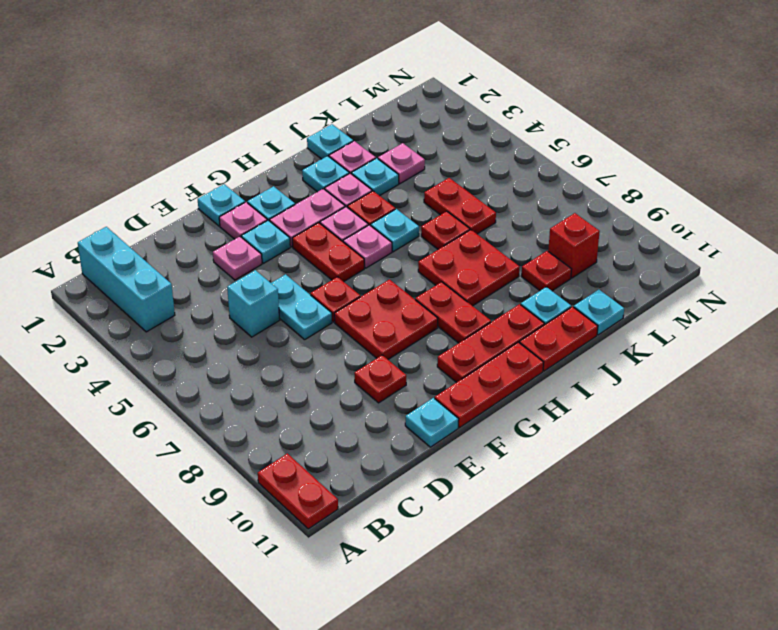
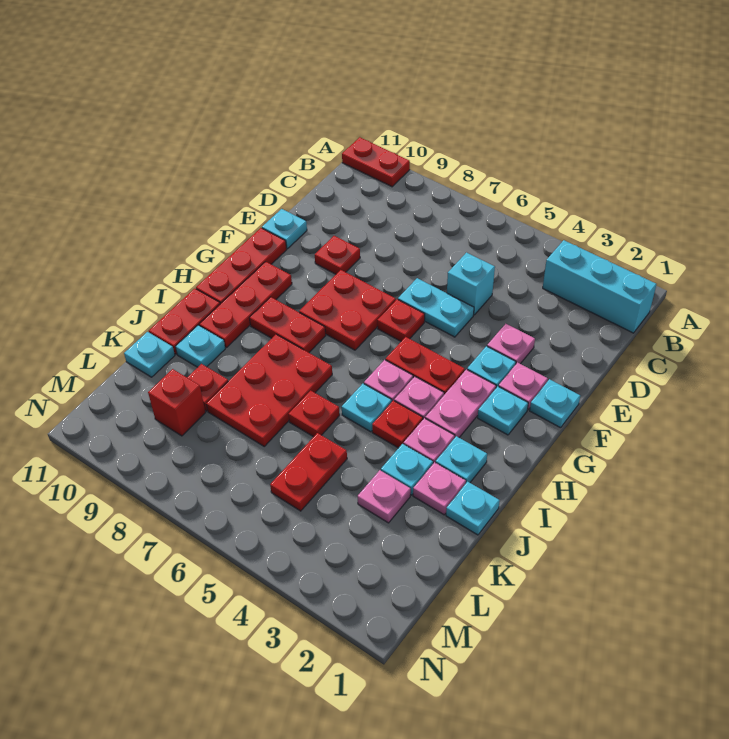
red 2x2 plate [418,230,520,306] -> red 2x3 plate [206,334,332,446]
red 1x2 plate [424,178,496,234] -> red 1x2 plate turned to [270,433,347,511]

